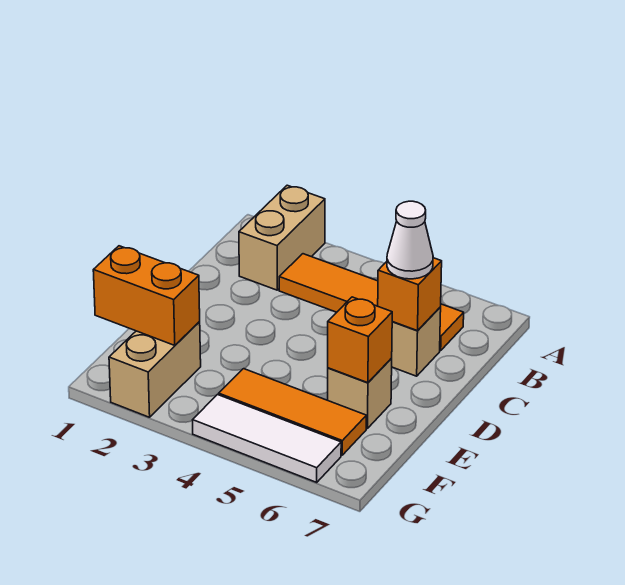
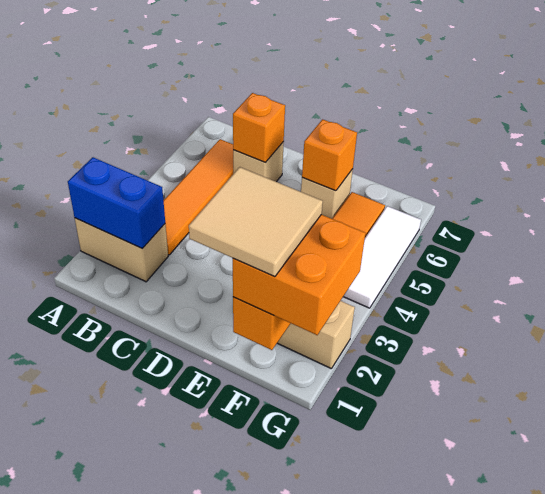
none -> blue 1x2 brick [68,157,165,248]
white 1x1 cone [387,201,433,279] -> none
none -> tan 2x2 tile [189,167,323,277]
none -> orange 2x2 brick [233,215,365,335]

